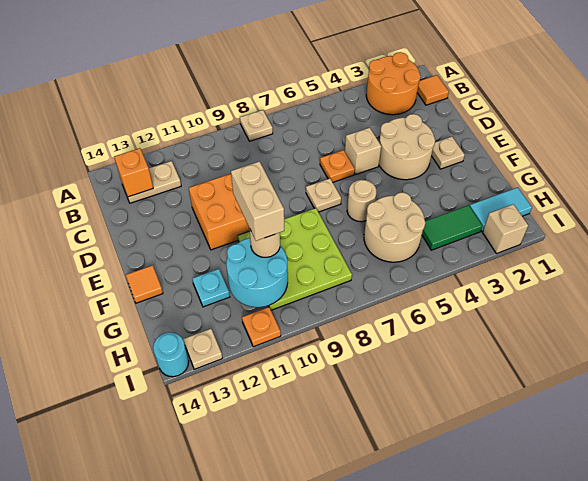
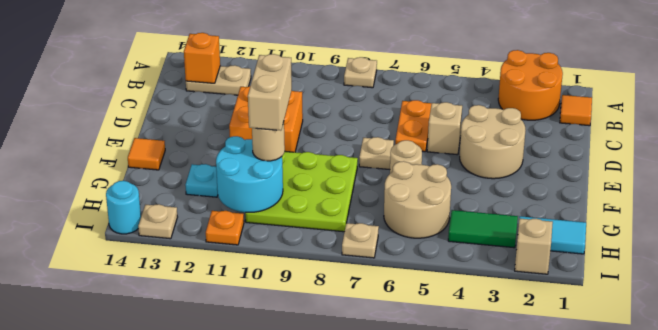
orange 1x1 plate [320,150,355,182] -> orange 1x2 plate [395,100,432,152]
tan 1x1 plate [431,137,465,169] -> tan 1x1 plate moved to [342,223,379,258]

